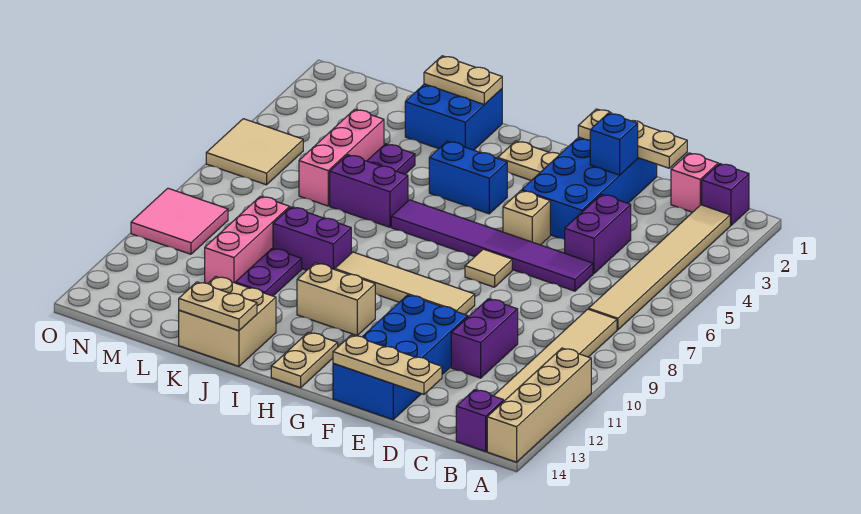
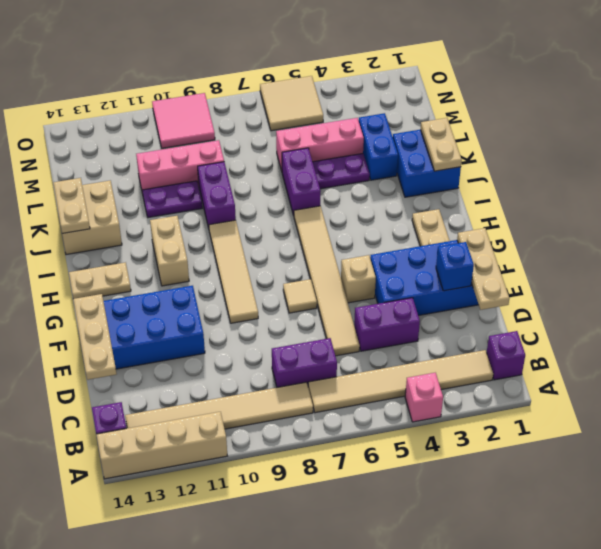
pink 1x1 brick [671,153,718,212] -> pink 1x1 brick moved to [405,373,443,422]
purple 1x6 tile [391,200,593,291] -> tan 1x6 tile [294,206,360,356]
purple 1x2 brick [451,299,518,378] -> purple 1x2 brick moved to [272,338,337,388]
blue 1x2 brick [429,141,507,214] -> blue 1x2 brick moved to [359,113,398,180]

